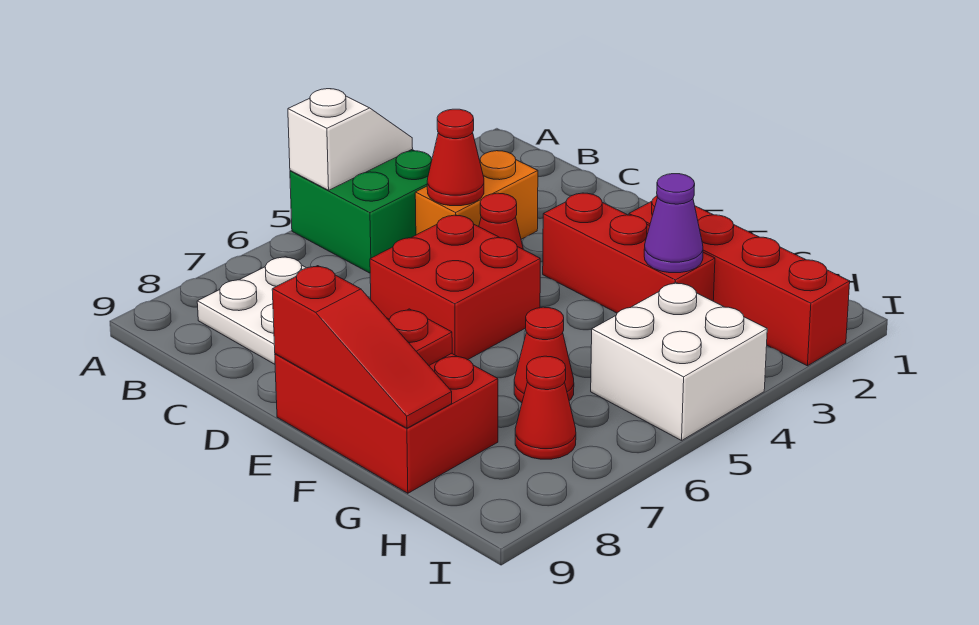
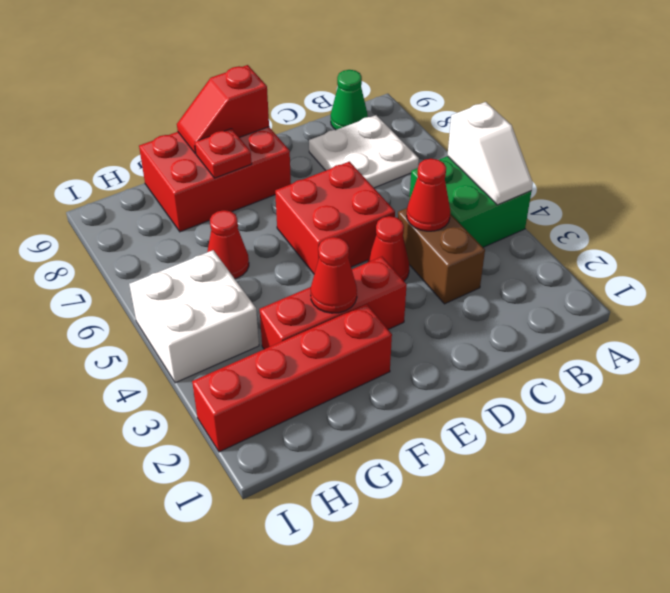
none -> green 1x1 cone [331,70,368,130]
orange 1x2 brick [415,151,538,239] -> brown 1x2 brick [398,208,485,304]
red 1x3 slope [272,266,452,428] -> red 1x2 slope [177,65,269,154]
purple 1x1 cone [644,174,703,273] -> none
red 1x1 cone [515,356,576,459] -> red 1x1 cone moved to [311,237,357,313]

